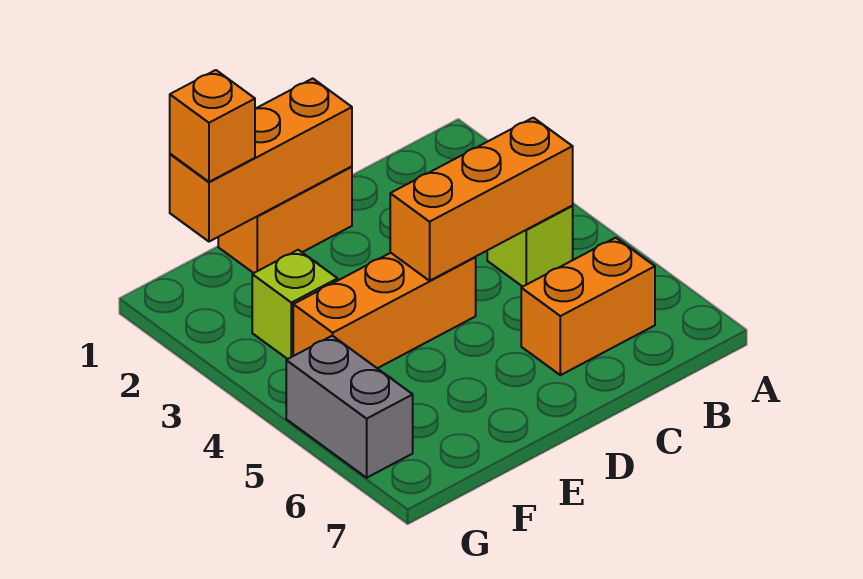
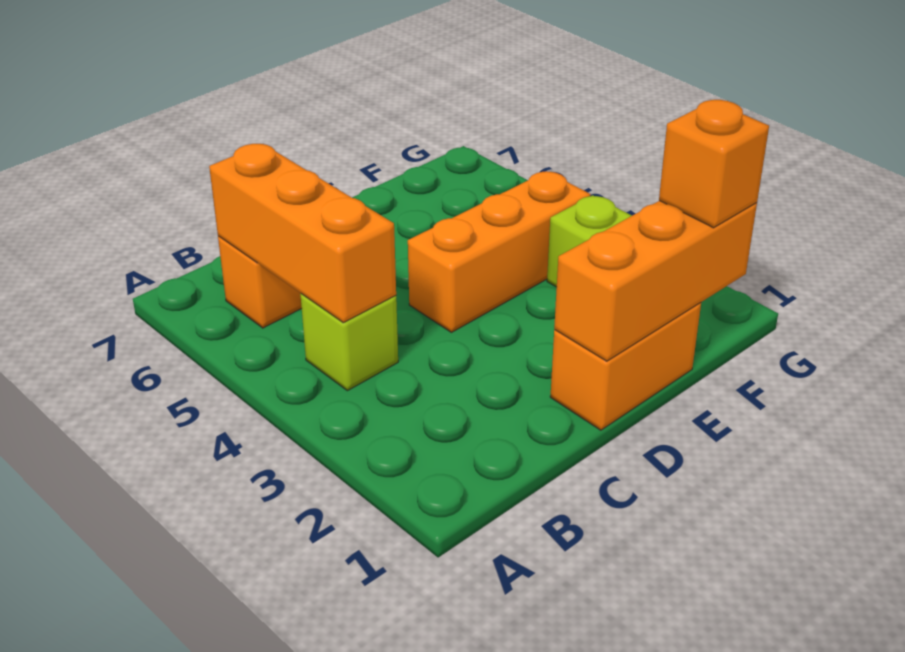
orange 1x3 brick [390,118,573,281] -> orange 1x3 brick turned to [209,144,396,323]
grey 1x2 brick [286,336,413,478] -> none

